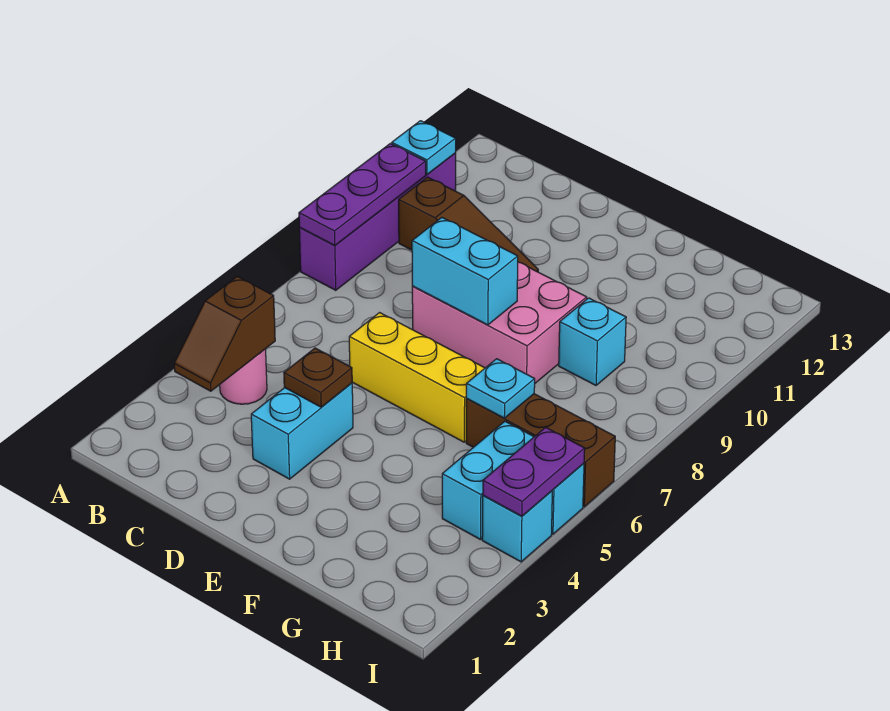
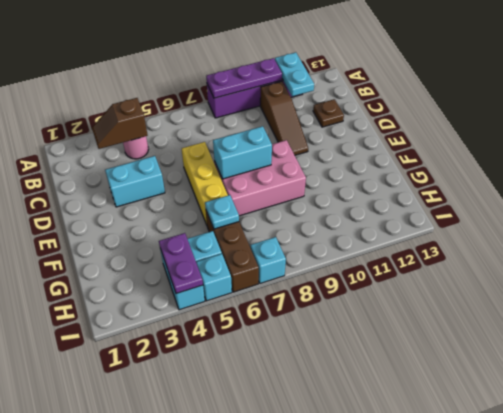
cyan 1x1 plate [392,121,456,174] -> cyan 1x2 plate [275,52,314,96]
brown 1x1 plate [284,348,352,407] -> brown 1x1 plate moved to [313,99,344,127]
pink 2x3 brick [412,262,587,383] -> pink 2x3 brick turned to [214,140,306,216]
cyan 1x2 brick [412,218,518,325] -> cyan 1x2 brick turned to [213,126,272,179]
cyan 1x1 brick [559,298,626,385] -> cyan 1x1 brick moved to [251,237,286,284]
purple 1x2 plate [483,427,585,516] -> purple 1x2 plate turned to [159,233,203,294]

